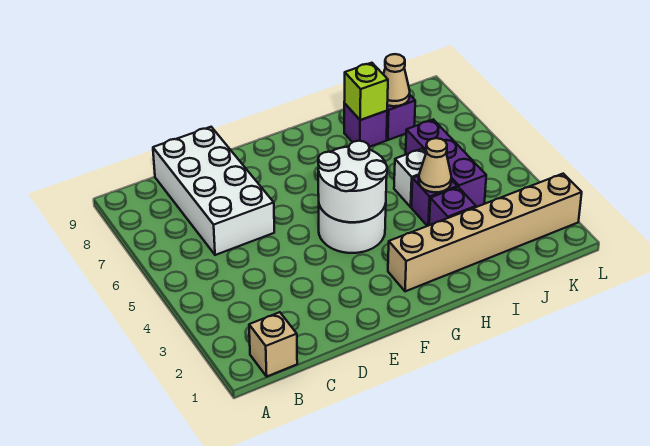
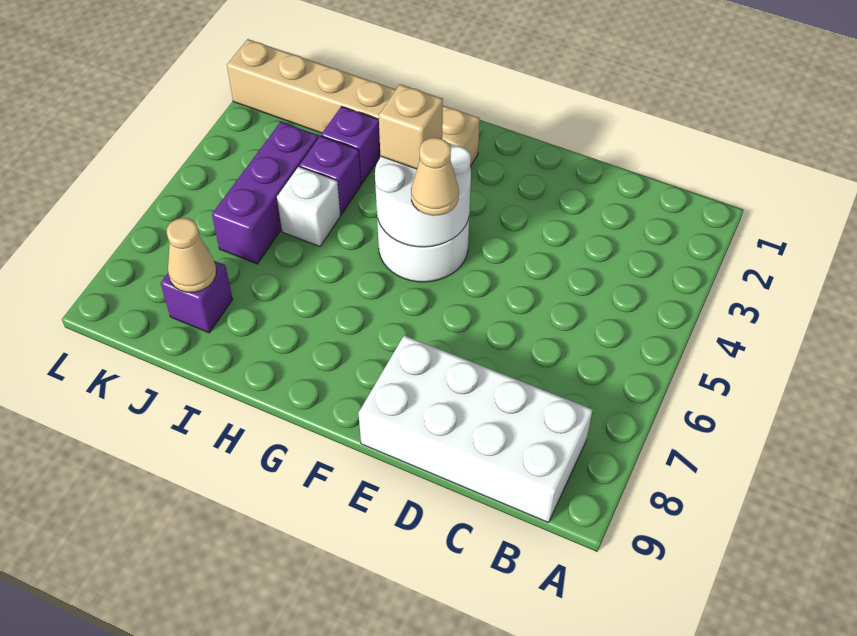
tan 1x1 brick [249,312,297,376] -> tan 1x1 brick moved to [379,84,443,169]
white 2x4 brick [153,127,274,255] -> white 2x4 brick turned to [359,335,592,523]
tan 1x1 cone [419,138,452,192] -> tan 1x1 cone moved to [411,138,459,216]
purple 1x1 brick [344,104,387,147] -> none
lime 1x1 brick [344,63,388,120] -> none

